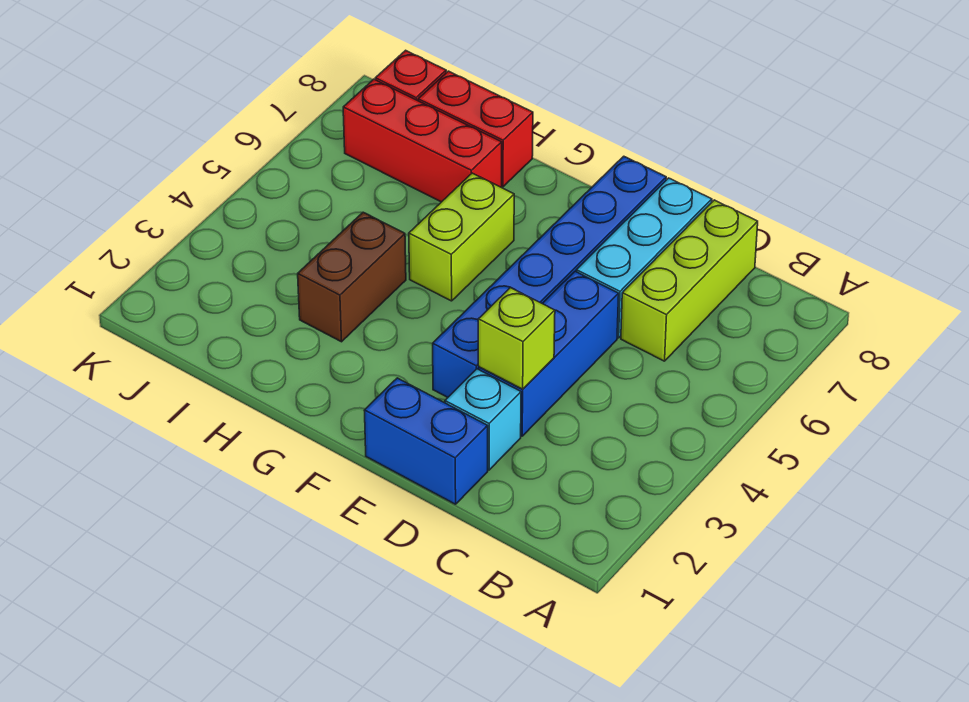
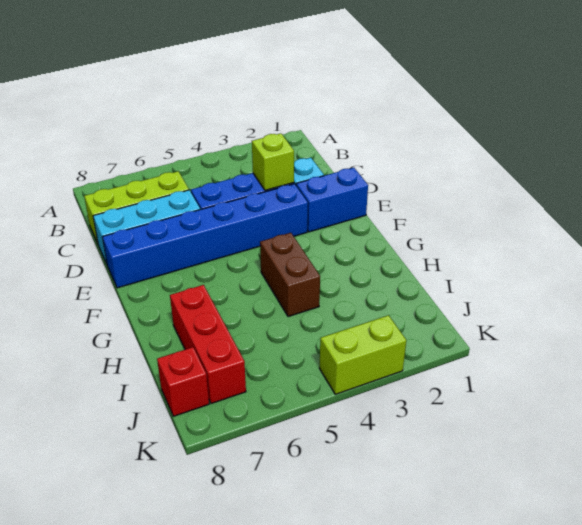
blue 1x2 brick [364,378,488,504] -> blue 1x2 brick turned to [296,168,368,232]
lime 1x2 brick [409,173,514,301] -> lime 1x2 brick moved to [319,315,406,394]
brown 1x2 brick [298,212,406,342] -> brown 1x2 brick turned to [260,233,320,317]
red 1x2 brick [418,71,533,187] -> none

